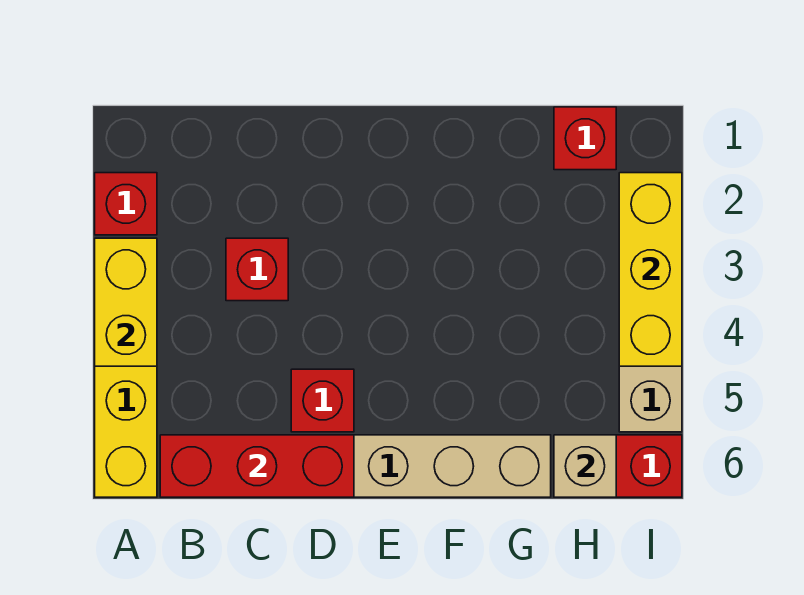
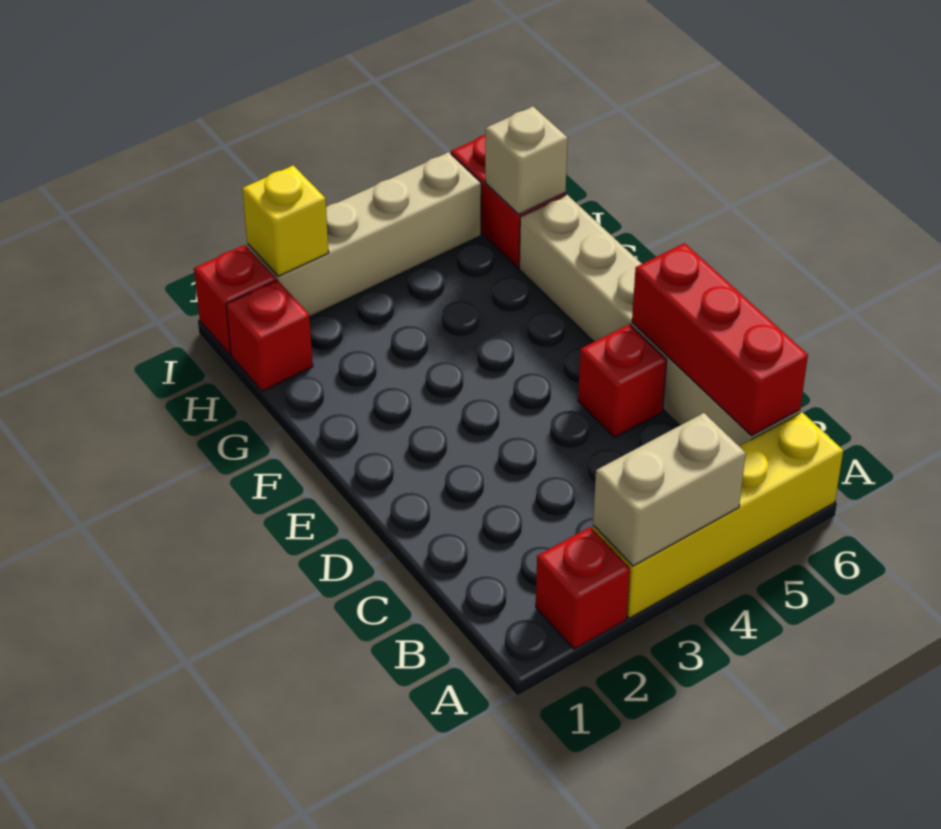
yellow 1x2 brick [95,238,157,366] -> tan 1x2 brick [593,413,746,566]
red 1x1 brick [226,238,288,301] -> red 1x1 brick moved to [194,245,276,354]
yellow 1x3 brick [619,173,682,366] -> yellow 1x1 brick [242,165,329,276]

